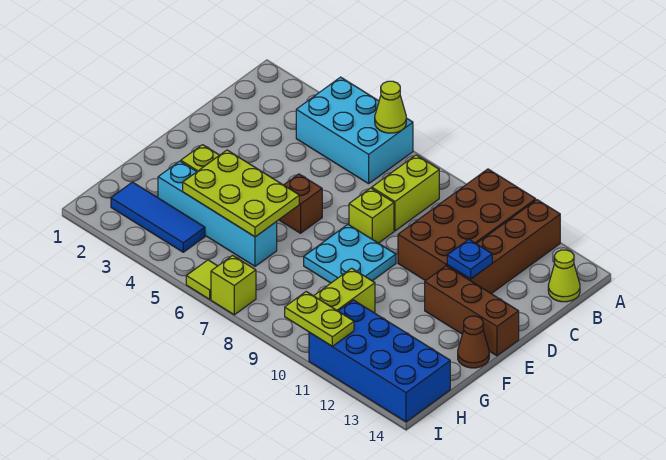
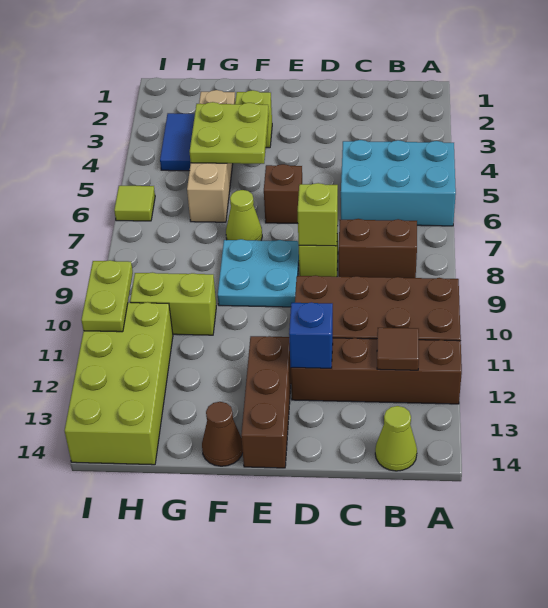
cyan 2x3 brick [296,77,413,184] -> cyan 2x3 brick turned to [341,140,456,226]
lime 1x1 cone [375,81,406,133] -> lime 1x1 cone moved to [226,190,262,241]
lime 1x2 brick [372,155,439,231] -> brown 1x2 brick [339,219,417,278]
none -> brown 1x1 tile [377,328,419,370]
blue 1x1 plate [447,239,492,279] -> blue 1x1 brick [289,302,333,368]
lime 2x3 plate [183,150,299,237] -> lime 2x2 plate [190,102,269,164]
cyan 1x4 brick [158,161,277,266] -> tan 1x4 brick [187,90,235,222]
blue 1x3 tile [111,182,205,252] -> blue 1x2 tile [160,113,195,171]
blue 2x4 brick [309,300,450,422] -> lime 2x4 brick [65,302,173,465]
lime 1x1 brick [211,256,256,315] -> lime 1x1 brick moved to [298,183,338,246]

